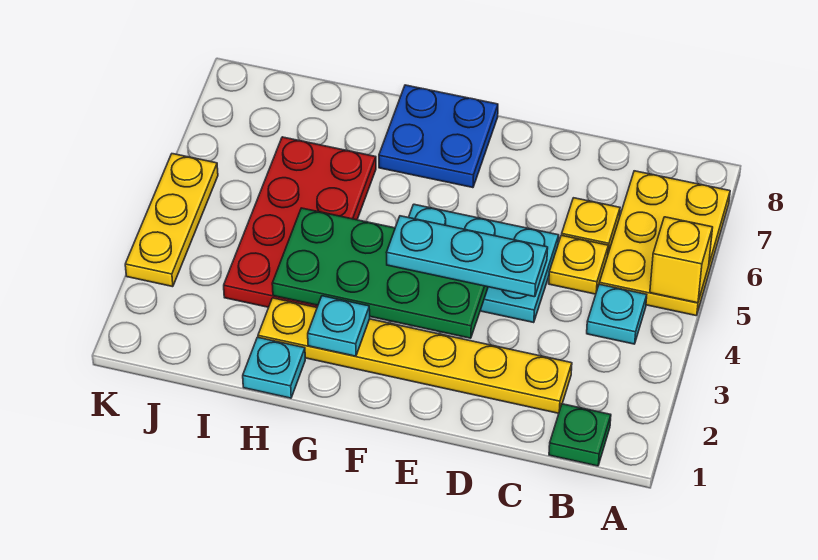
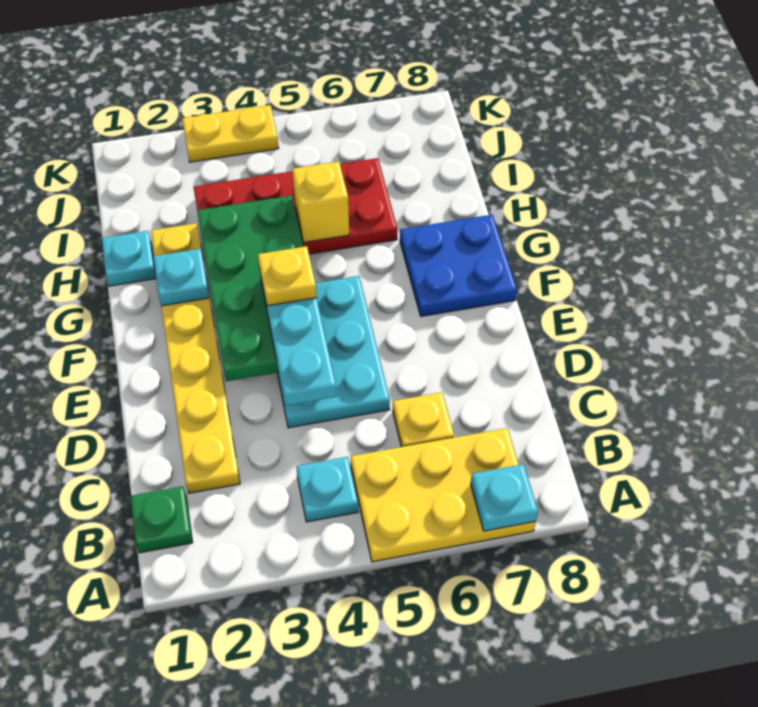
yellow 1x1 brick [650,217,713,303] -> yellow 1x1 brick moved to [292,162,349,242]
none -> cyan 1x1 plate [471,464,538,531]
yellow 1x1 plate [549,235,608,294] -> yellow 1x1 plate moved to [258,246,317,306]
yellow 1x3 plate [125,154,218,287] -> yellow 1x2 plate [182,105,279,162]

